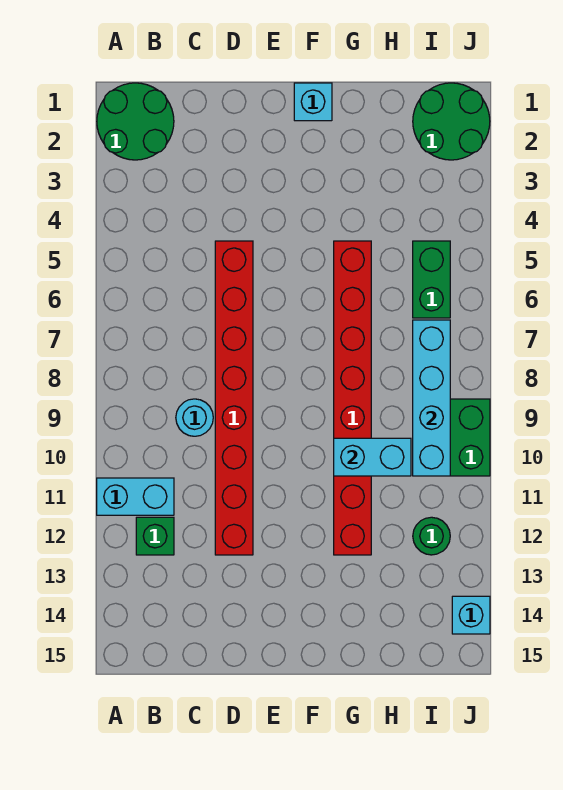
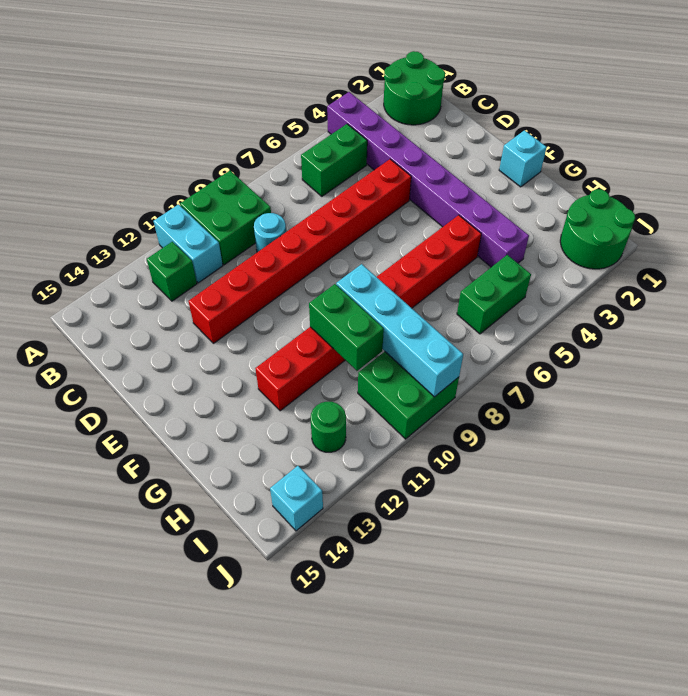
none -> purple 1x8 brick [327,92,529,267]
none -> green 2x2 brick [180,171,271,265]
none -> green 1x2 brick [301,124,367,196]
cyan 1x2 brick [334,438,411,476] -> green 1x2 brick [309,284,384,371]
cyan 1x4 brick [413,320,450,476] -> cyan 1x4 brick turned to [336,264,463,397]

